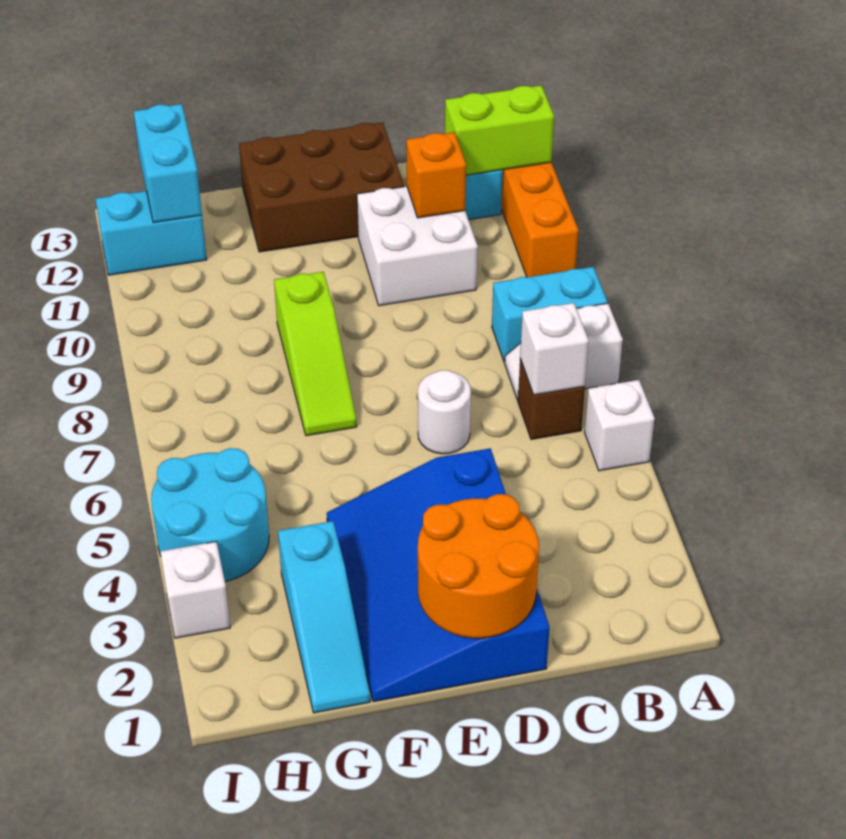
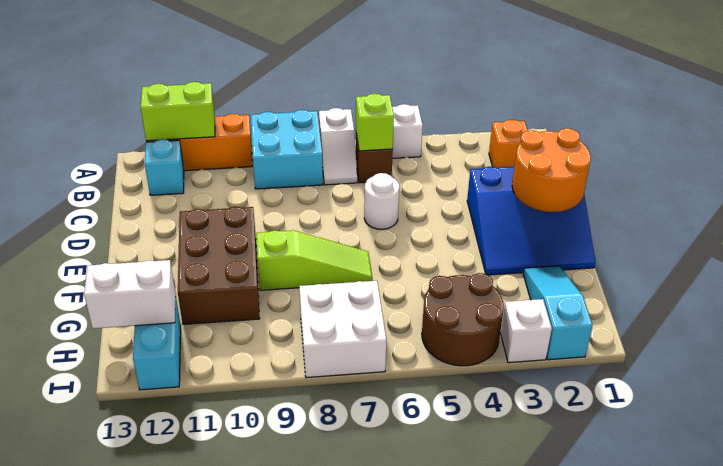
cyan 1x2 brick [492,267,607,362] -> cyan 2x2 brick [251,110,323,189]
lime 1x2 brick [445,85,554,175] -> lime 1x2 brick turned to [141,82,215,141]
white 1x1 brick [520,303,589,395] -> lime 1x1 brick [356,94,394,151]
white 2x2 brick [357,186,478,306] -> white 2x2 brick moved to [299,281,386,378]
orange 1x1 brick [406,132,466,218] -> orange 1x1 brick moved to [489,120,528,168]
blue 3x4 slope [327,448,550,702] -> blue 3x3 slope [467,167,596,275]
brown 2x3 brick [239,122,404,252] -> brown 2x3 brick moved to [178,207,260,324]
cyan 1x3 slope [278,521,370,713] -> cyan 1x3 slope turned to [523,266,593,360]
cyan 2x2 round brick [151,448,269,581] -> brown 2x2 round brick [422,273,504,366]
cyan 1x2 brick [134,104,202,223] -> white 1x2 brick [84,260,176,329]

